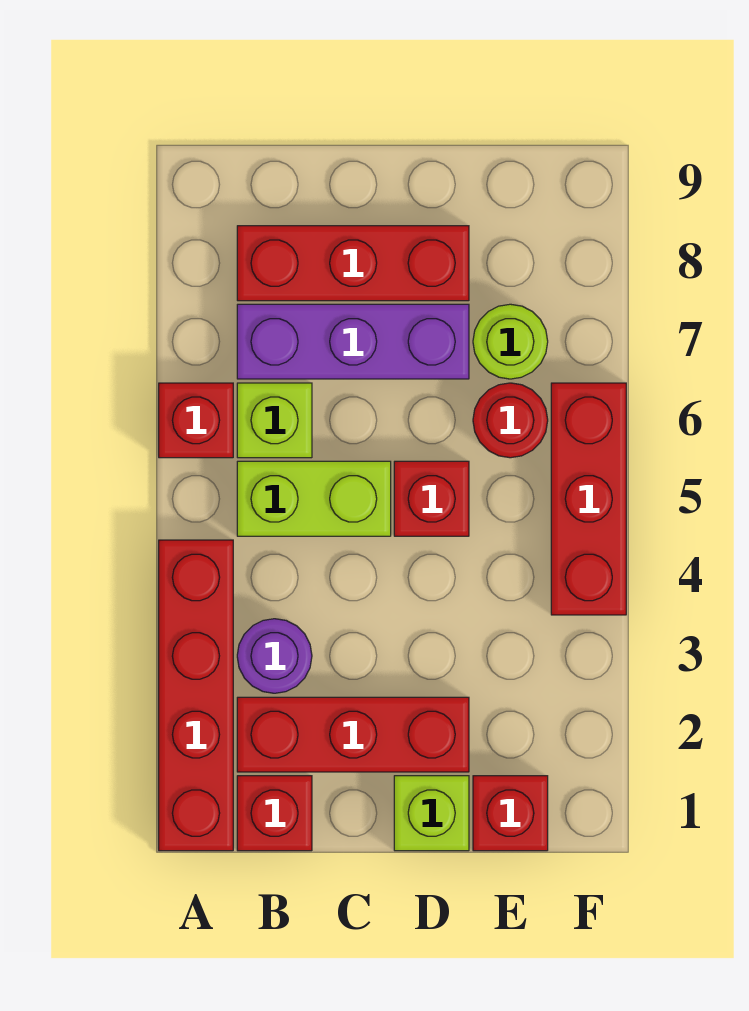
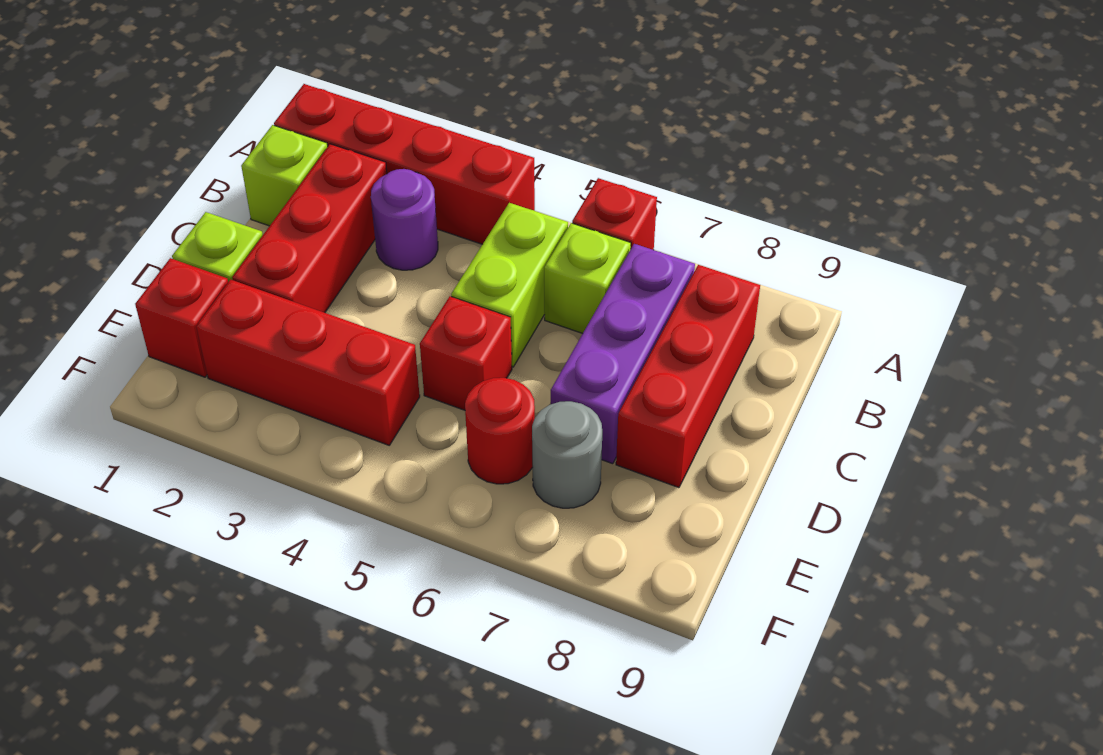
red 1x1 brick [237,776,312,851] -> lime 1x1 brick [241,125,328,226]
lime 1x1 round brick [473,304,548,379] -> grey 1x1 round brick [532,401,602,508]
red 1x3 brick [551,383,626,615] -> red 1x3 brick moved to [196,280,420,445]

